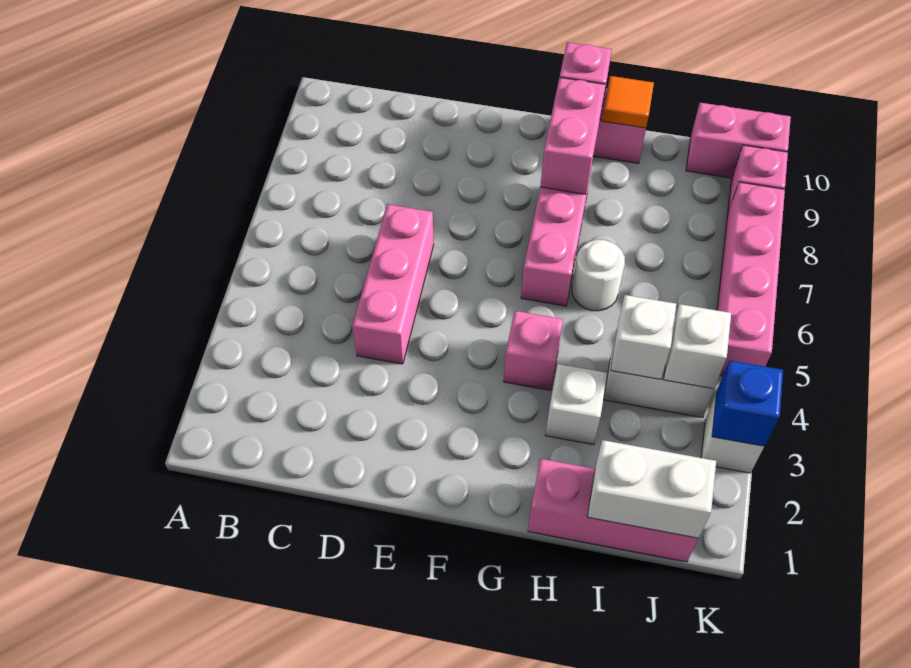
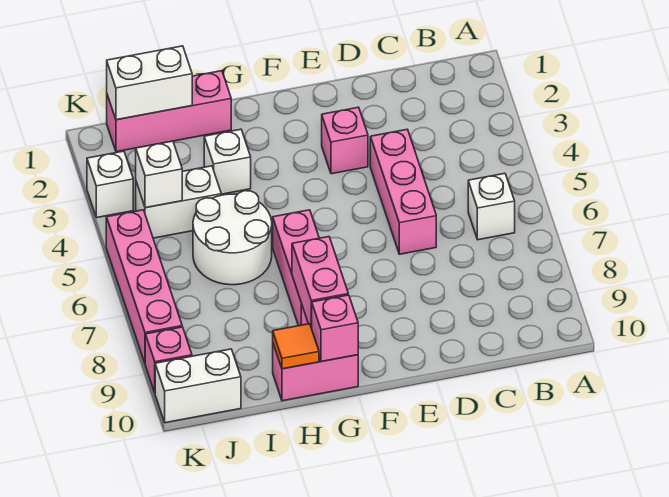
pink 1x1 brick [504,311,563,390] -> pink 1x1 brick moved to [322,107,368,174]
white 1x1 round brick [572,240,625,311] -> white 2x2 round brick [193,191,272,285]
white 1x1 brick [611,295,676,379] -> white 1x1 brick moved to [468,173,515,240]
pink 1x2 brick [686,103,791,178] -> white 1x2 brick [155,349,241,423]
blue 1x1 brick [712,360,783,446] -> none

